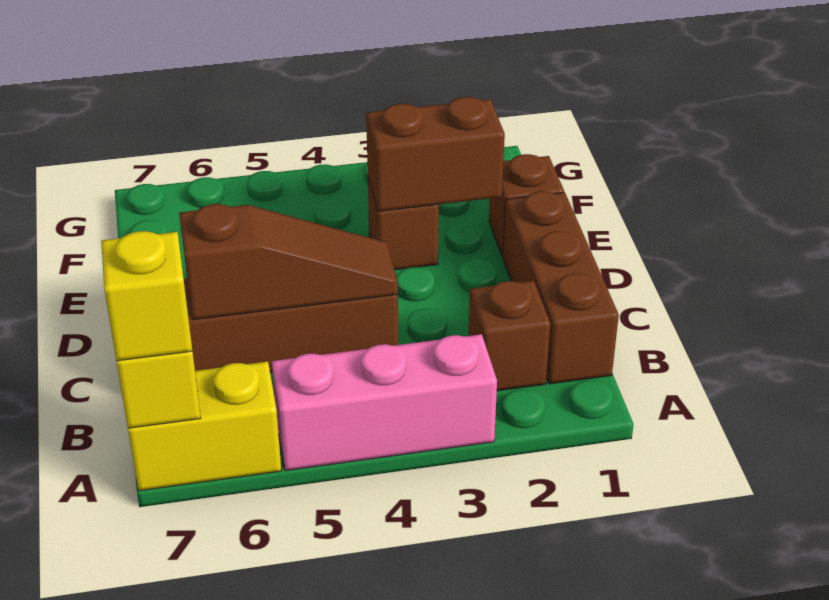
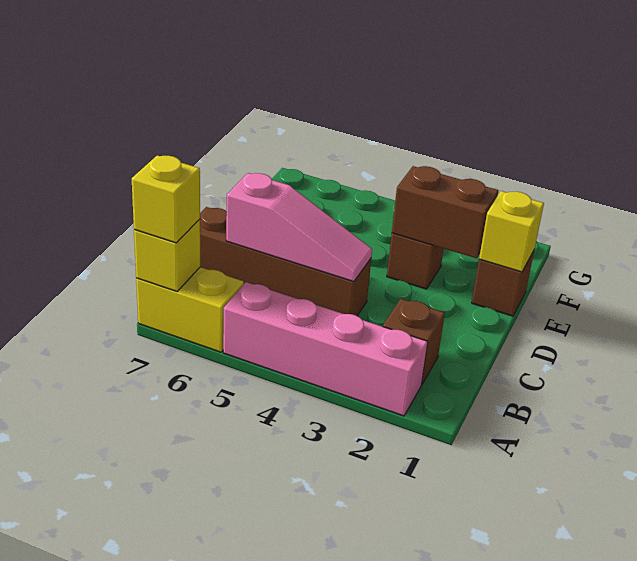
pink 1x3 brick [272,334,497,471] -> pink 1x4 brick [223,282,428,416]
brown 1x3 brick [503,191,619,384] -> none
brown 1x3 slope [179,204,398,320] -> pink 1x3 slope [226,173,372,282]
none -> yellow 1x1 brick [479,191,544,272]

